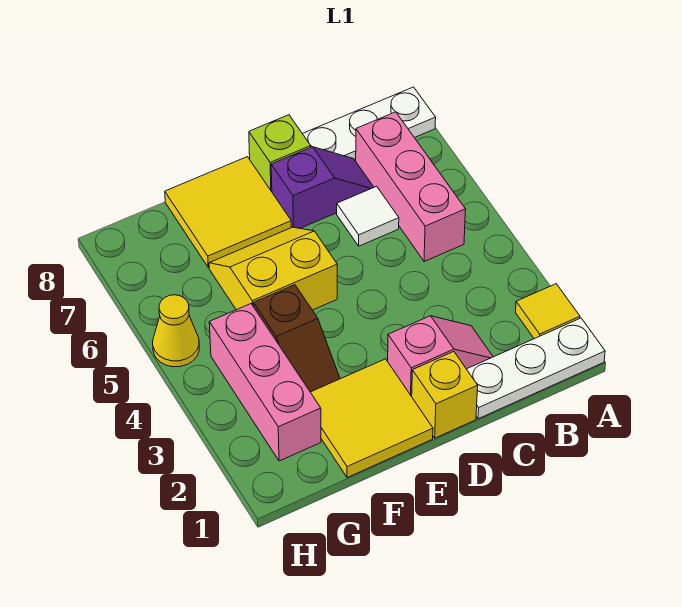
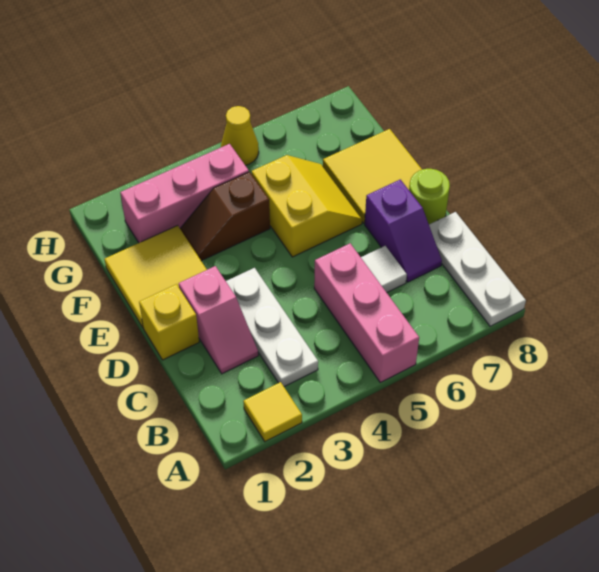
white 1x3 plate [467,318,605,419] -> white 1x3 plate moved to [226,268,318,387]
pink 1x3 brick [356,112,466,262] -> pink 1x3 brick turned to [314,243,419,382]
lime 1x1 brick [249,115,311,192] -> lime 1x1 round brick [409,169,450,224]

